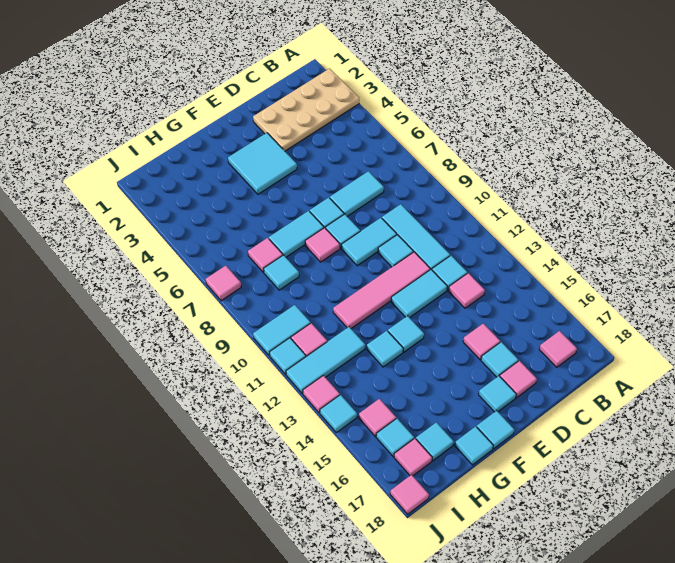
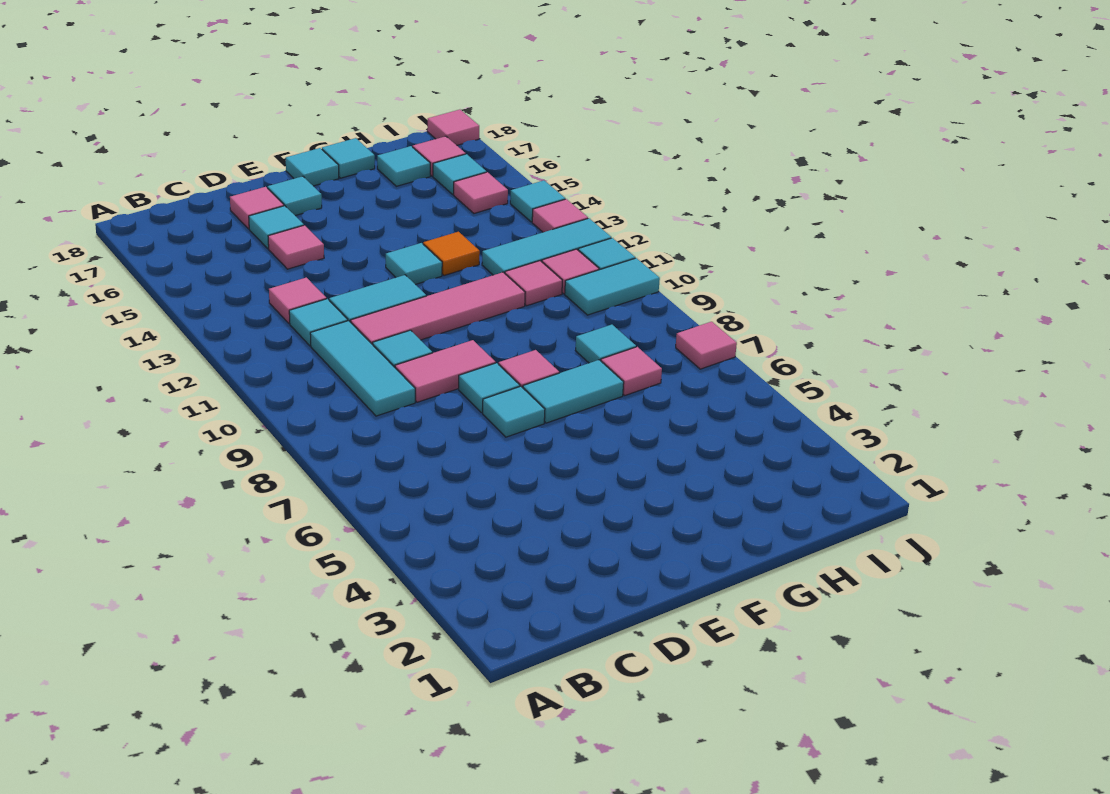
tan 2x4 plate [253,69,359,151] -> none
pink 1x1 tile [539,331,577,367] -> pink 1x1 tile moved to [505,261,562,306]
cyan 1x2 tile [330,171,384,216] -> none
cyan 1x2 tile [342,218,397,266] -> pink 1x2 tile [395,340,496,402]
cyan 2x2 tile [228,133,297,194] -> none
cyan 1x1 tile [367,331,403,367] -> orange 1x1 tile [423,232,480,276]

